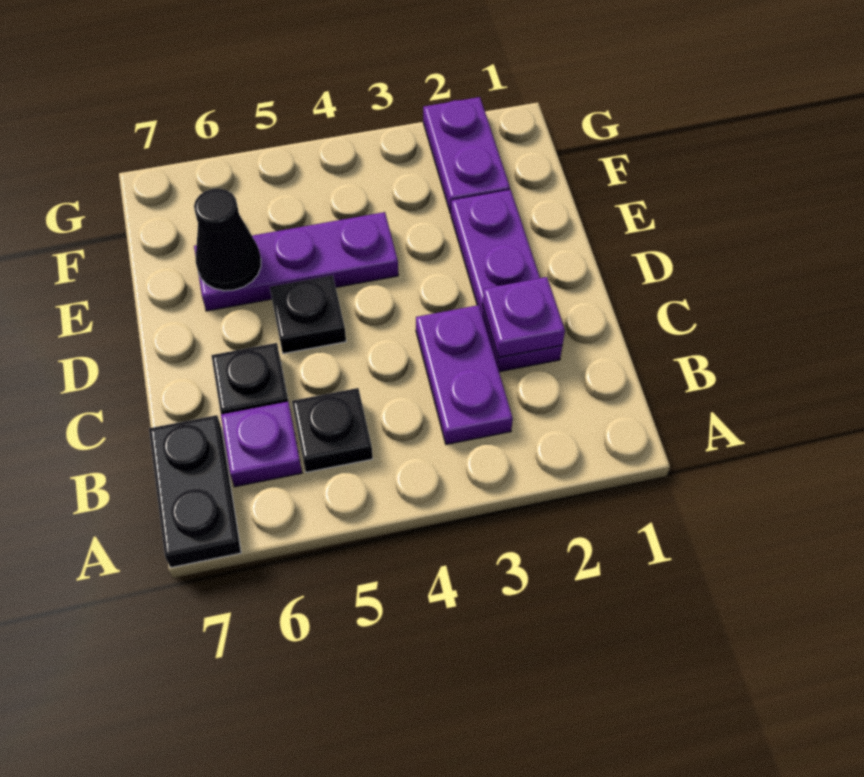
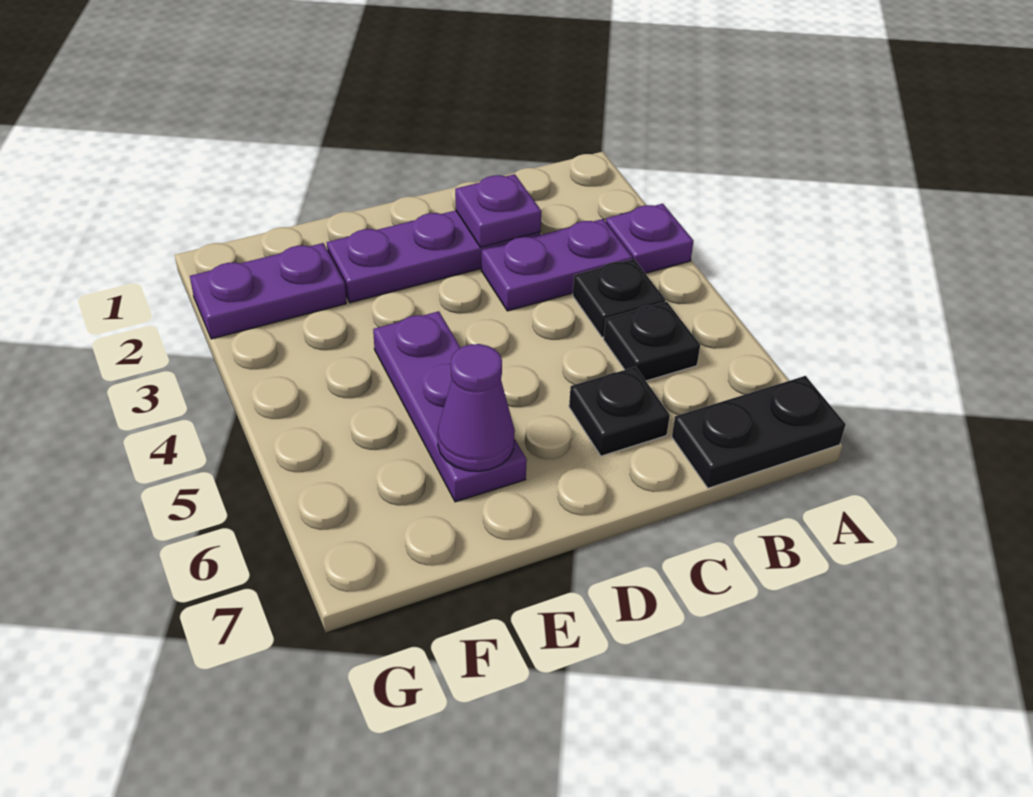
purple 1x1 plate [221,402,302,487] -> purple 1x1 plate moved to [606,204,693,273]
black 1x1 plate [270,275,346,354] -> black 1x1 plate moved to [573,259,665,337]
black 1x1 cone [194,189,261,291] -> purple 1x1 cone [438,344,515,471]

